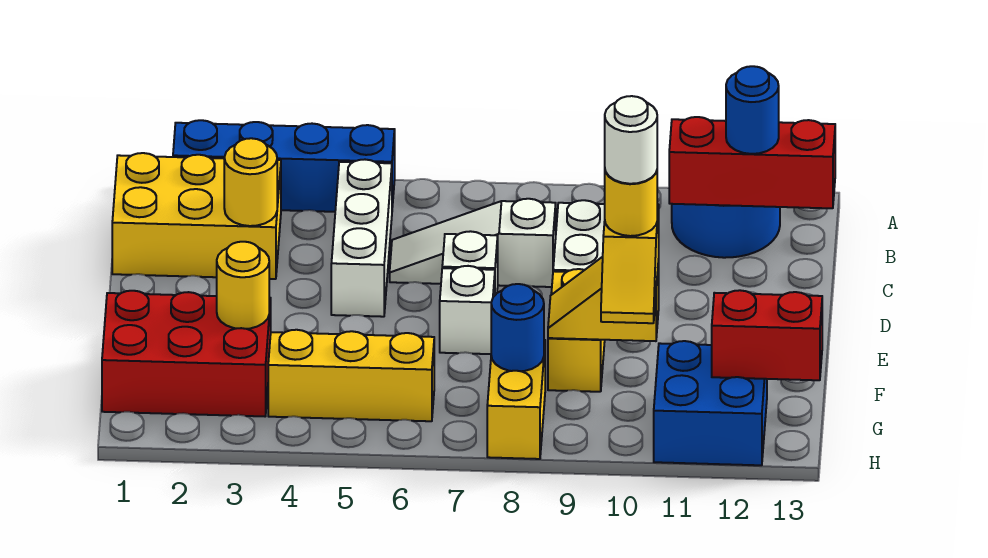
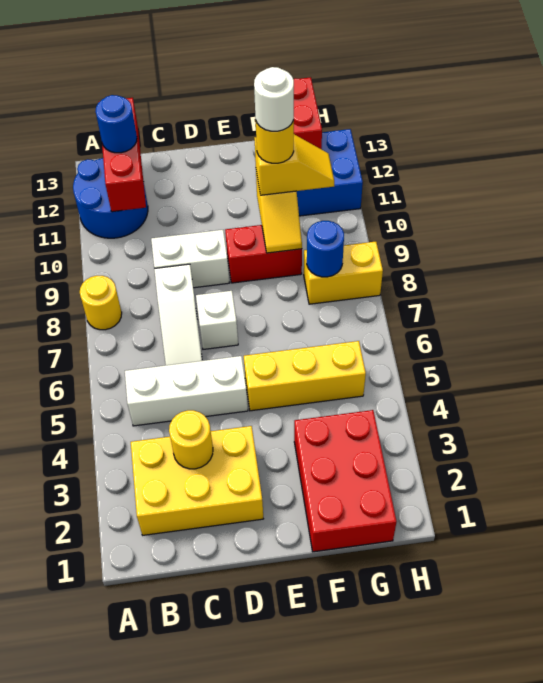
blue 1x4 brick [173,120,395,212] -> none
yellow 2x3 brick [112,153,281,279] -> yellow 2x3 brick turned to [131,426,263,535]
white 1x1 brick [440,266,495,354] -> none
yellow 1x2 brick [548,269,605,392] -> red 1x2 brick [225,225,302,283]
yellow 1x1 round brick [217,242,269,329] -> yellow 1x1 round brick moved to [80,276,122,330]
yellow 1x3 brick [268,330,434,421] -> yellow 1x3 brick turned to [244,341,366,411]

